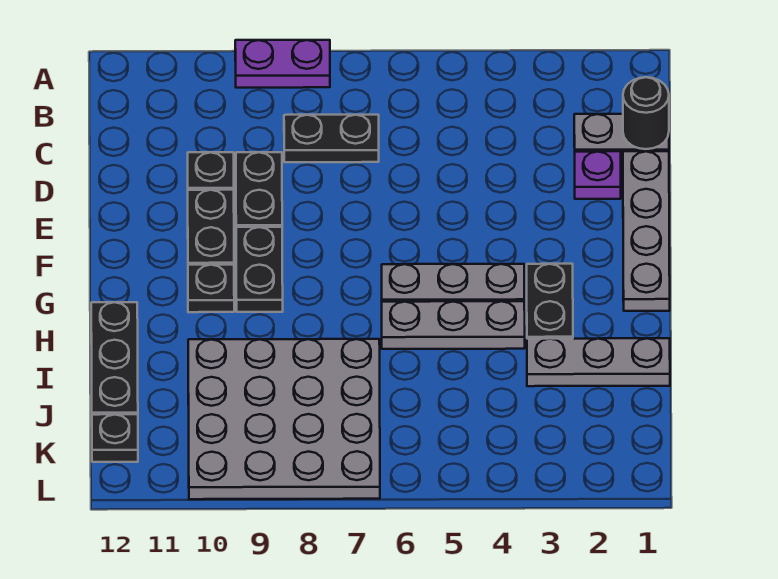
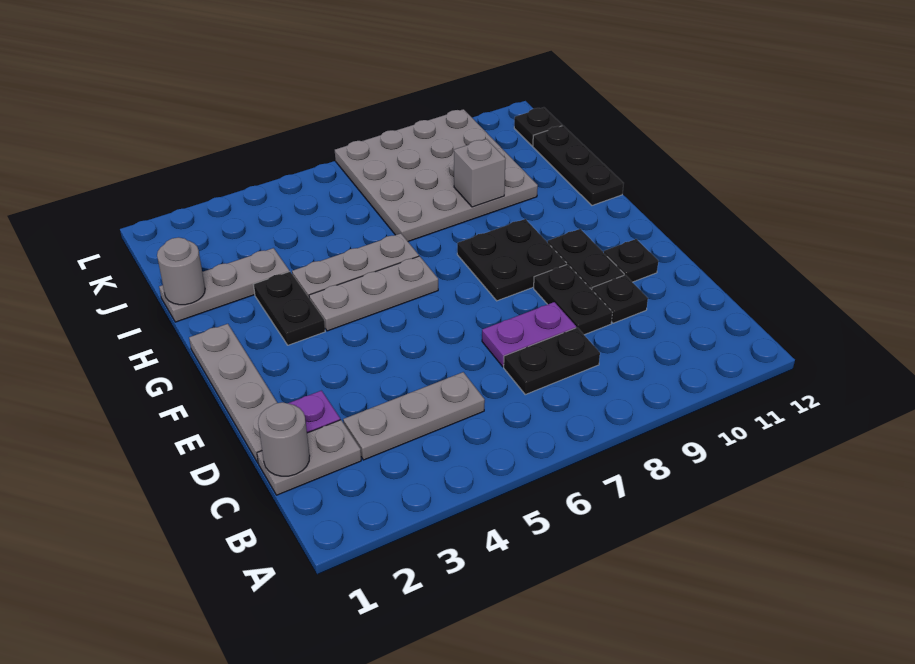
purple 1x2 plate [235,40,330,88] -> purple 1x2 plate moved to [482,302,576,367]
black 1x1 round brick [623,77,669,149] -> grey 1x1 round brick [258,402,310,476]
none -> grey 1x3 plate [343,372,485,460]
black 1x2 plate [236,227,283,312] -> black 2x2 plate [457,219,567,301]
black 1x1 plate [188,265,234,312] -> black 1x1 plate moved to [604,239,658,282]
none -> grey 1x1 round brick [157,237,205,305]
none -> grey 1x1 brick [454,139,505,207]

